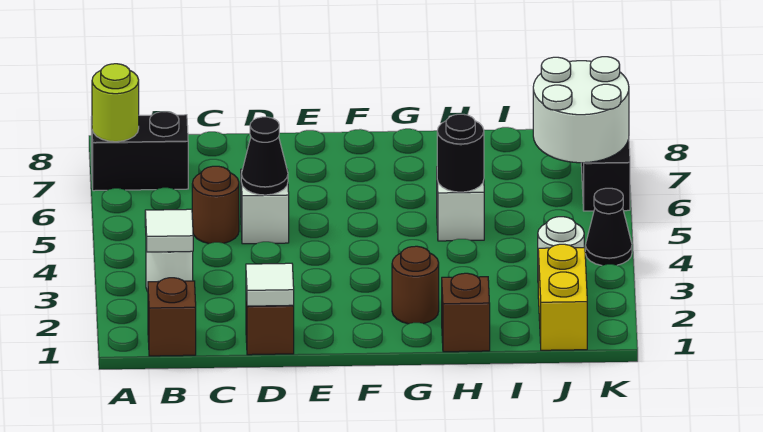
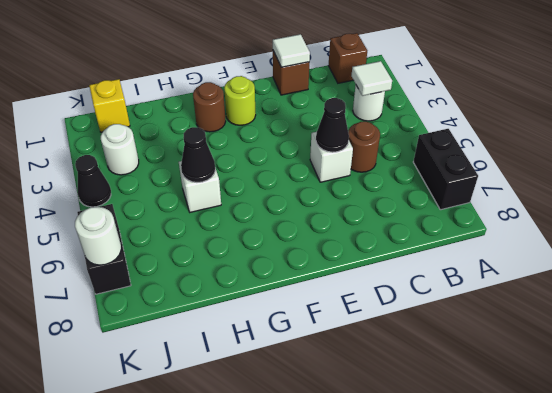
black 1x2 brick [91,112,188,191] -> black 1x2 brick turned to [413,129,478,210]
lime 1x1 round brick [92,64,139,142] -> lime 1x1 round brick moved to [224,76,256,125]
brown 1x1 brick [442,273,490,352] -> none
black 1x1 round brick [437,114,484,192] -> black 1x1 cone [181,127,215,182]
yellow 1x2 brick [538,244,587,350] -> yellow 1x1 brick [89,79,130,132]
white 2x2 round brick [533,57,629,163] -> white 1x1 round brick [75,207,121,265]

